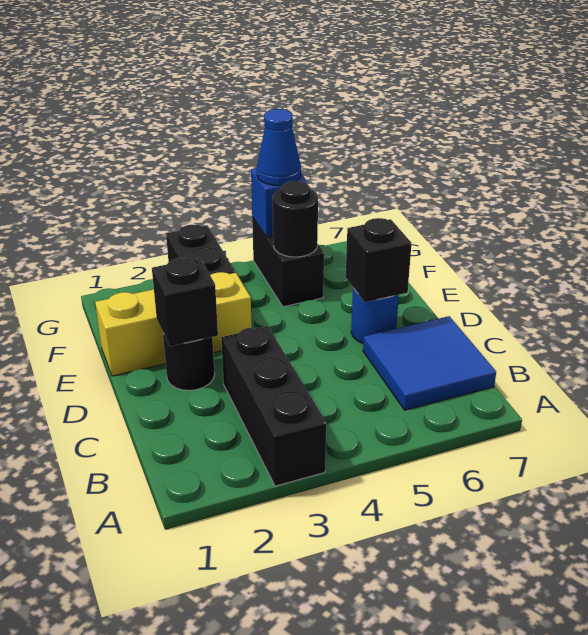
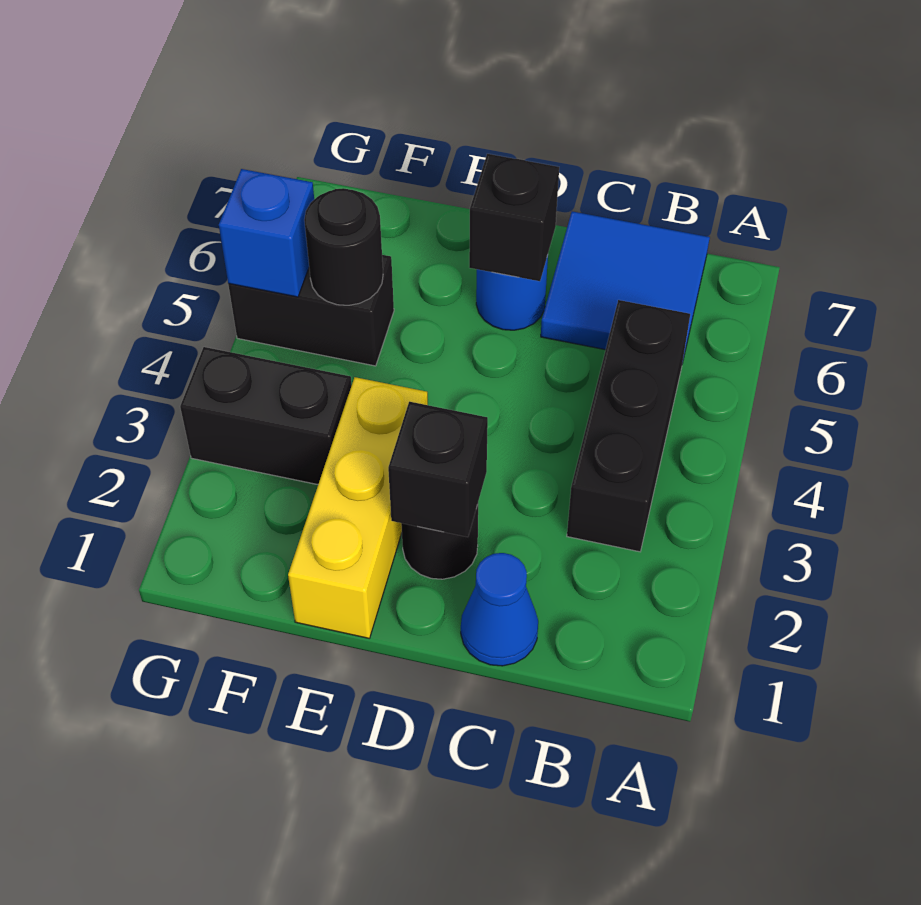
black 1x3 brick [221,326,326,486] -> black 1x3 brick turned to [567,300,690,552]
blue 1x1 cone [257,109,301,186] -> blue 1x1 cone moved to [461,553,538,666]

